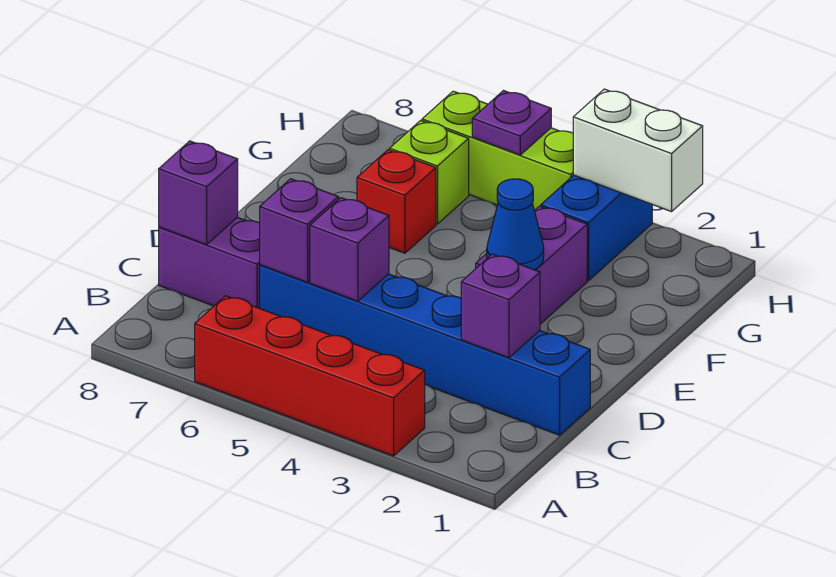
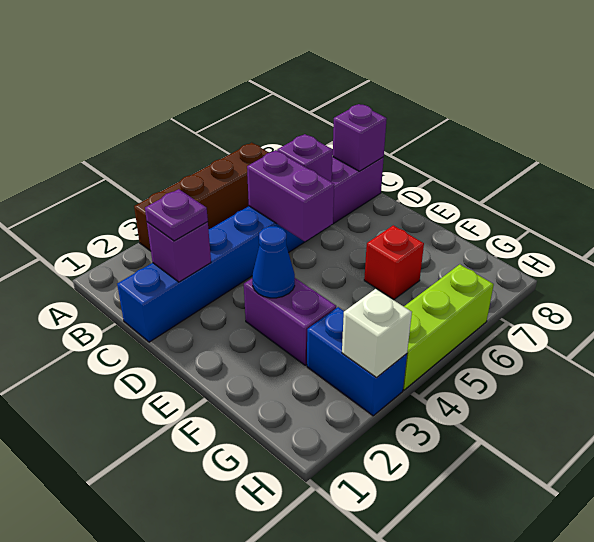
red 1x4 brick [195,296,425,456] -> brown 1x4 brick [134,143,269,251]
purple 1x1 brick [310,198,389,301] -> purple 1x2 brick [247,150,334,242]
lime 1x1 brick [390,120,469,224] -> none
white 1x2 brick [573,89,703,212] -> white 1x1 brick [342,289,412,377]
purple 1x1 plate [472,91,551,155] -> purple 1x1 plate moved to [145,189,208,241]

